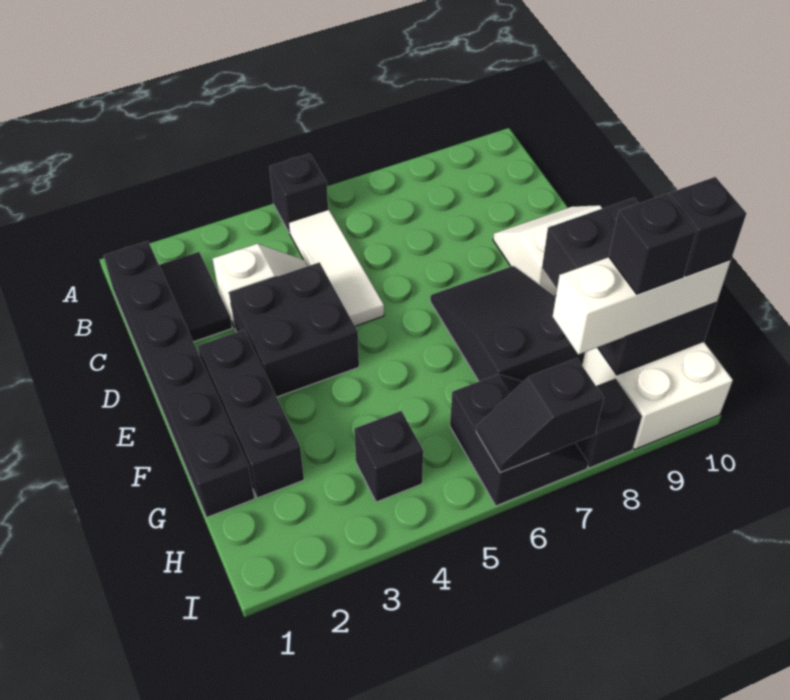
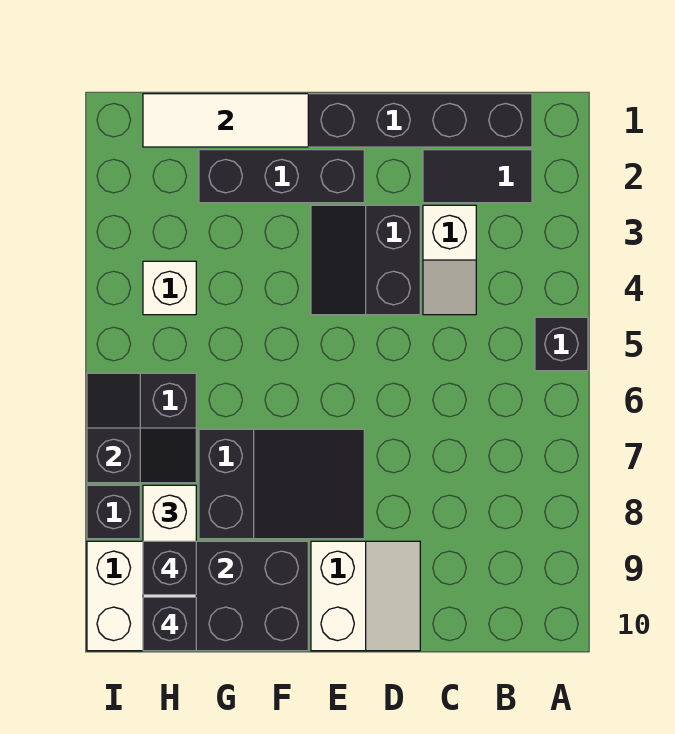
white 1x3 tile [289,209,384,326] -> white 1x3 tile moved to [143,94,308,147]
black 2x2 brick [229,262,359,397] -> black 2x2 slope [311,205,420,315]
black 1x1 brick [354,411,423,502] -> white 1x1 brick [143,261,196,315]

